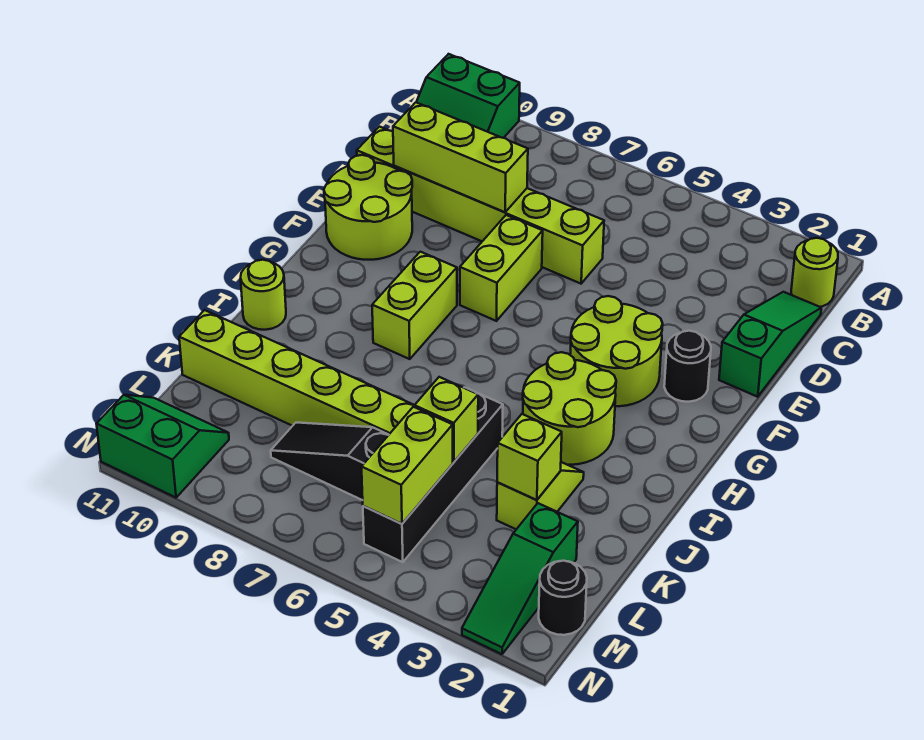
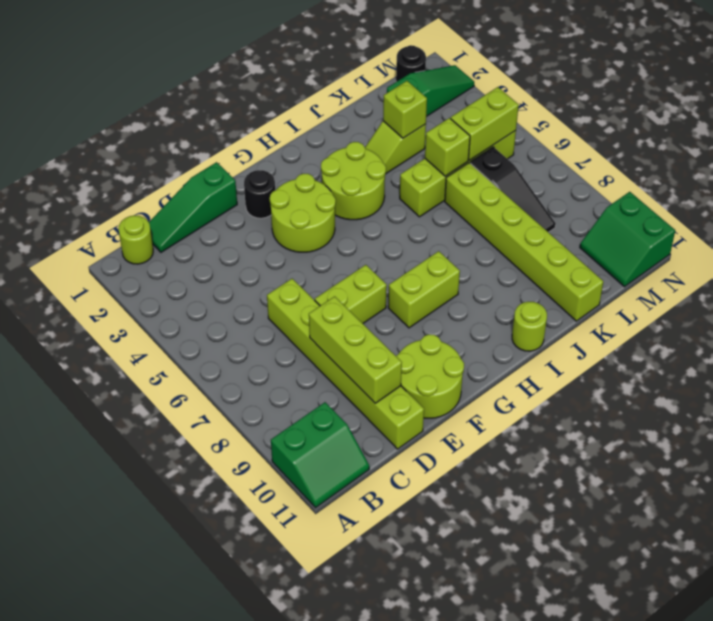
green 2x2 slope [416,54,520,138] -> green 2x2 slope turned to [271,402,369,508]
black 1x4 brick [363,387,503,562] -> lime 1x4 brick [400,131,516,217]

